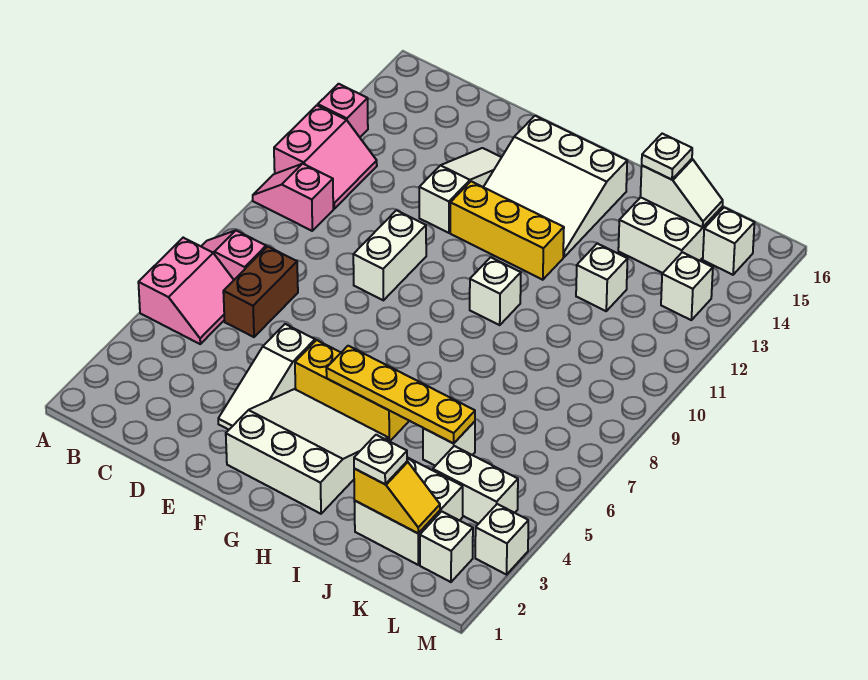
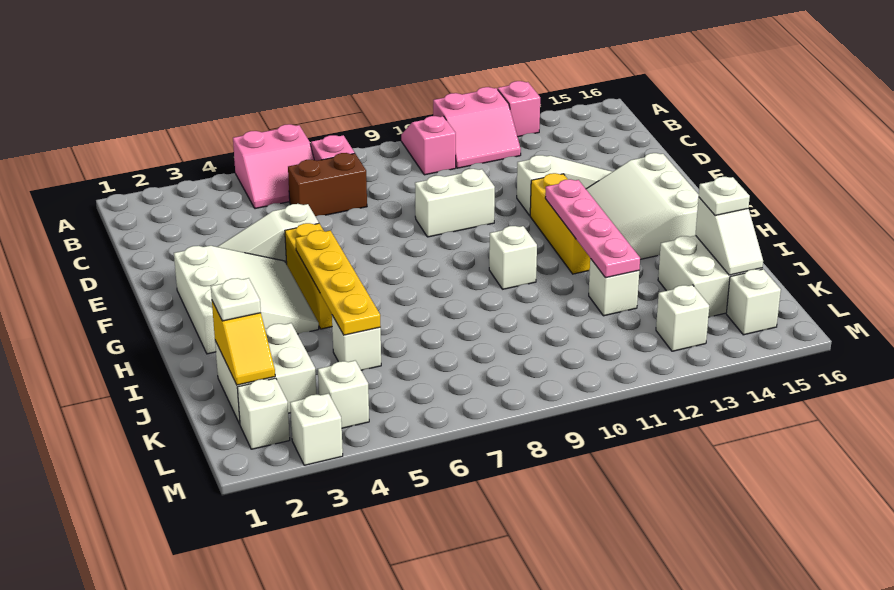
none -> pink 1x4 plate [545,179,640,278]
white 1x2 brick [433,446,518,524] -> white 1x1 brick [318,361,369,428]

